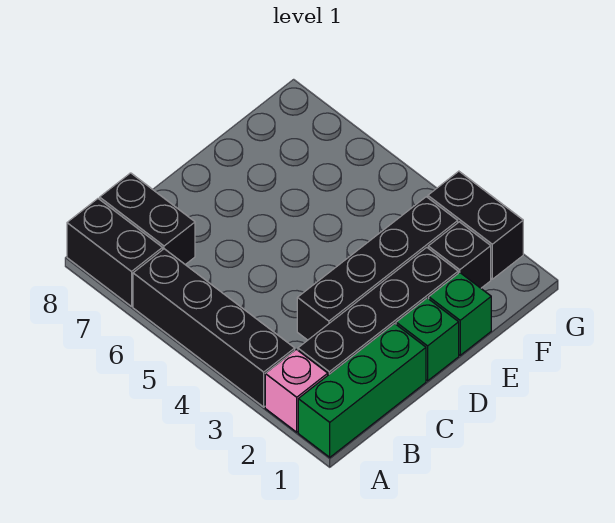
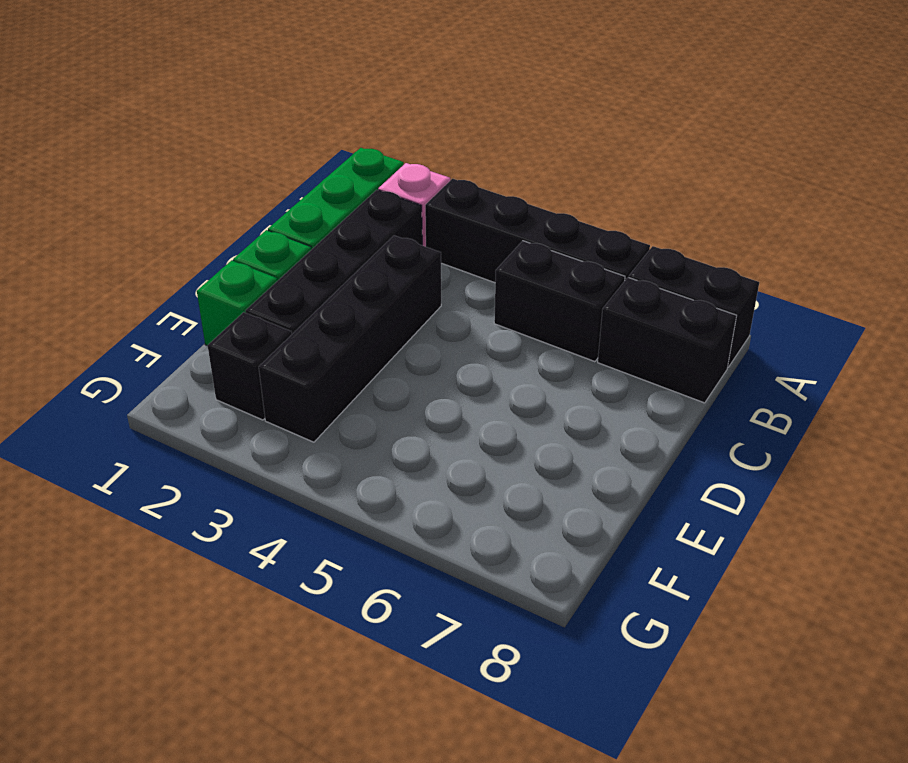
black 1x2 brick [428,171,523,279] -> black 1x2 brick moved to [494,241,625,362]

